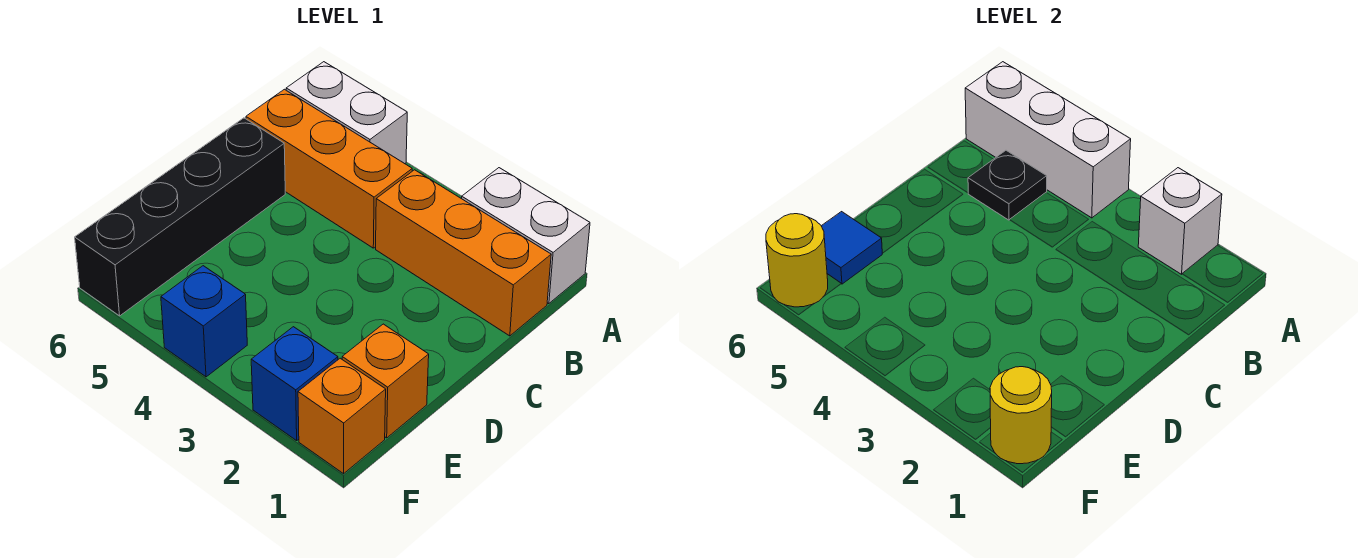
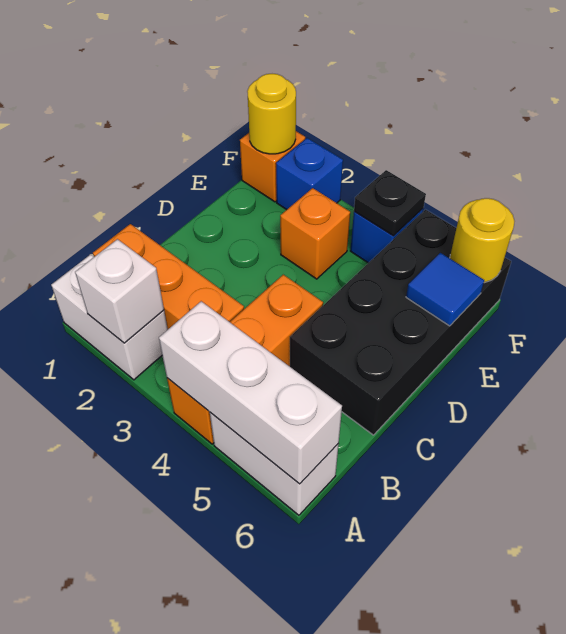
orange 1x3 brick [246,89,412,248] -> orange 1x3 brick turned to [167,275,323,444]
black 1x1 plate [968,150,1047,220] -> black 1x1 plate moved to [354,170,426,236]
black 1x4 brick [75,118,285,316] -> black 2x4 brick [290,210,511,435]
orange 1x1 brick [342,324,429,438] -> orange 1x1 brick moved to [280,188,350,279]

